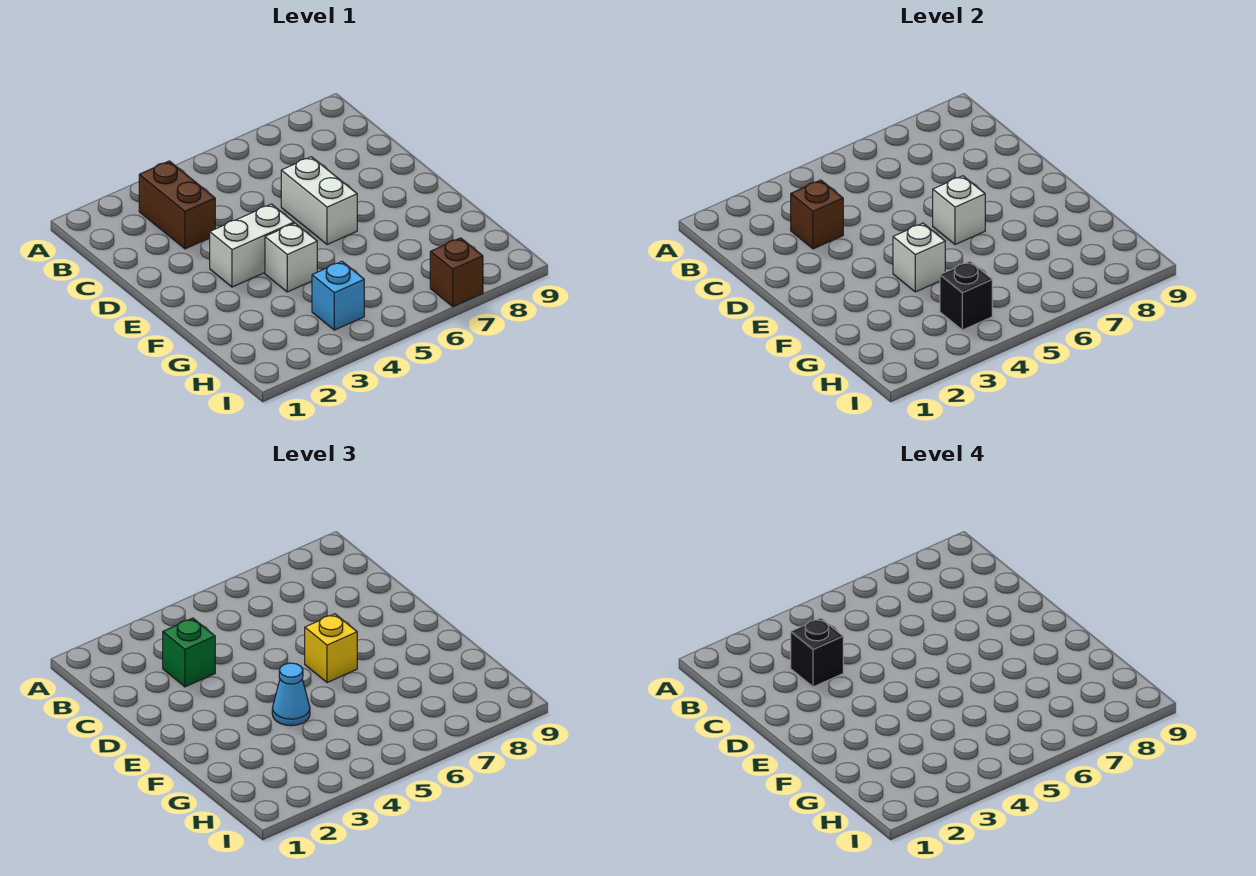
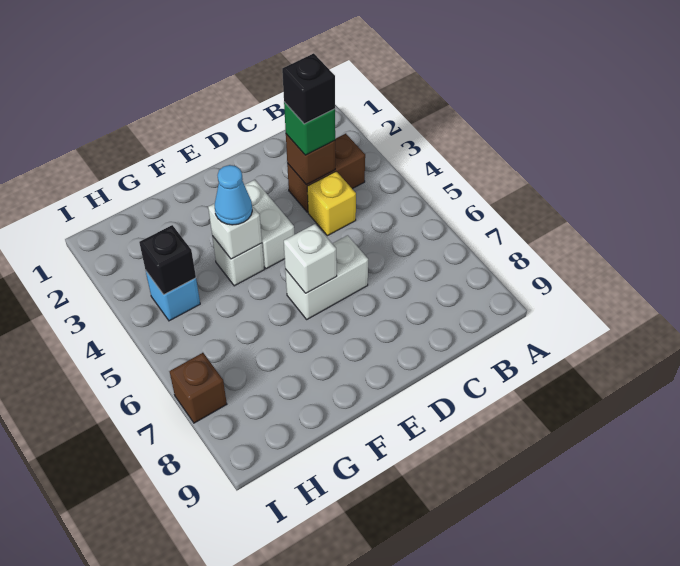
yellow 1x1 brick [305,614,357,683] -> yellow 1x1 brick moved to [307,171,356,236]

